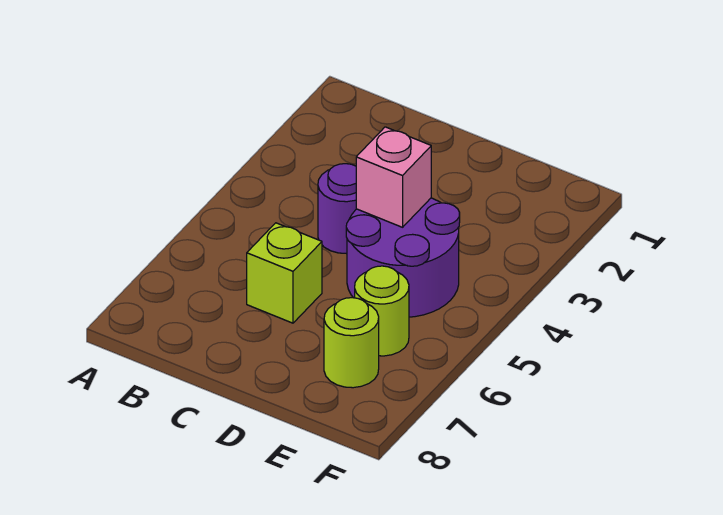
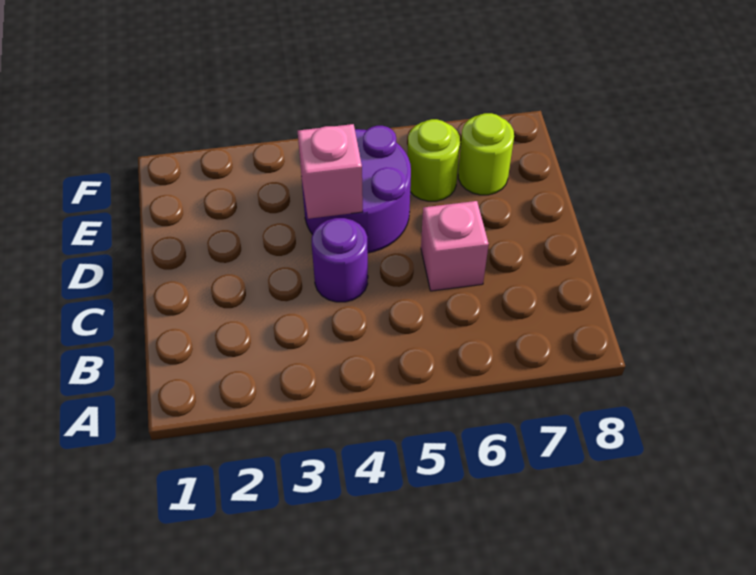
lime 1x1 brick [247,223,322,323] -> pink 1x1 brick [421,201,489,291]

